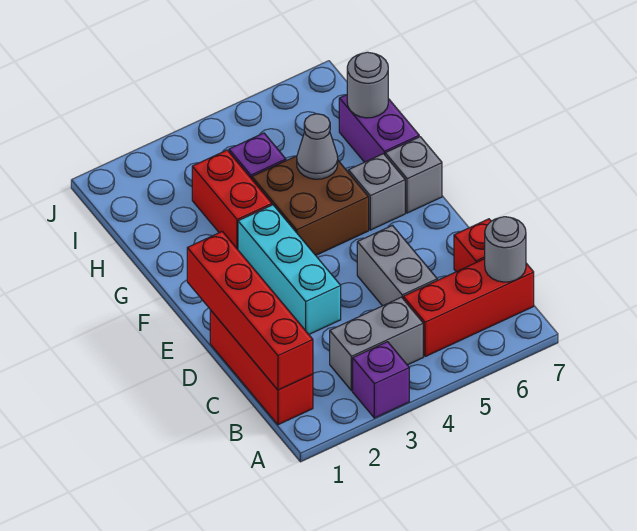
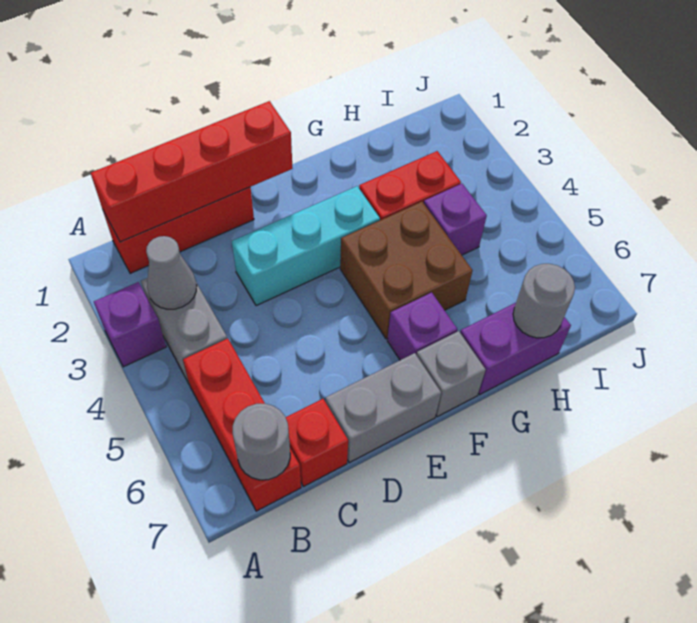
grey 1x2 brick [357,226,437,306] -> grey 1x2 brick moved to [326,353,441,463]
grey 1x1 brick [348,154,405,230] -> purple 1x1 brick [387,292,457,360]
grey 1x1 cone [297,114,338,179] -> grey 1x1 cone moved to [146,236,197,309]

